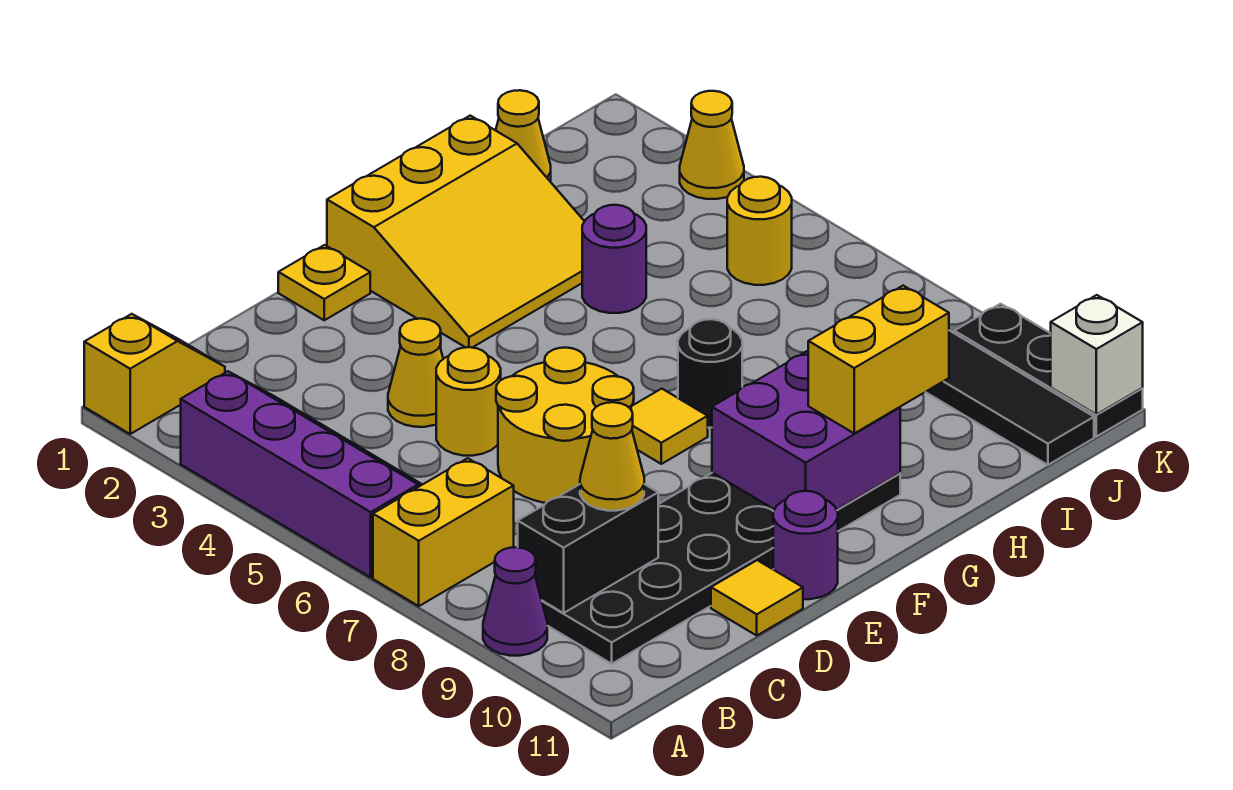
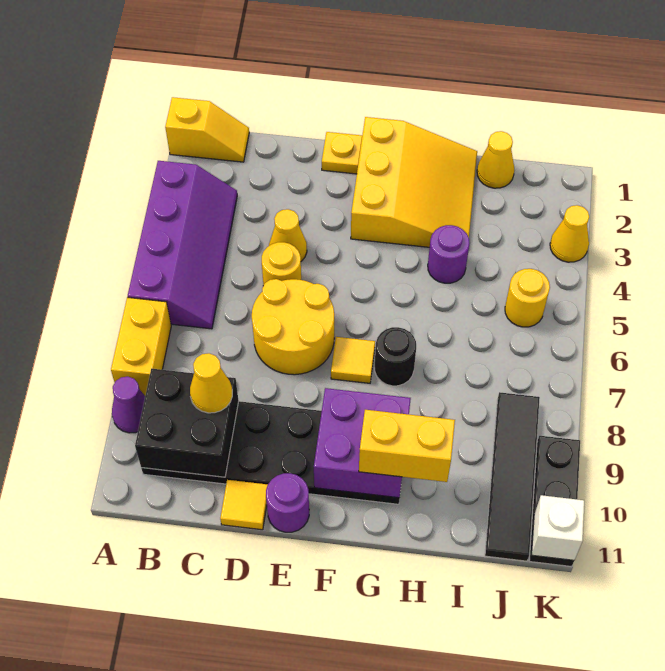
yellow 1x2 brick [373,458,514,606] -> yellow 1x2 brick turned to [111,297,171,396]
black 1x2 brick [518,484,658,613] -> black 2x2 brick [135,369,239,477]
yellow 3x3 slope [327,116,584,348] -> yellow 3x3 slope turned to [351,117,477,247]

